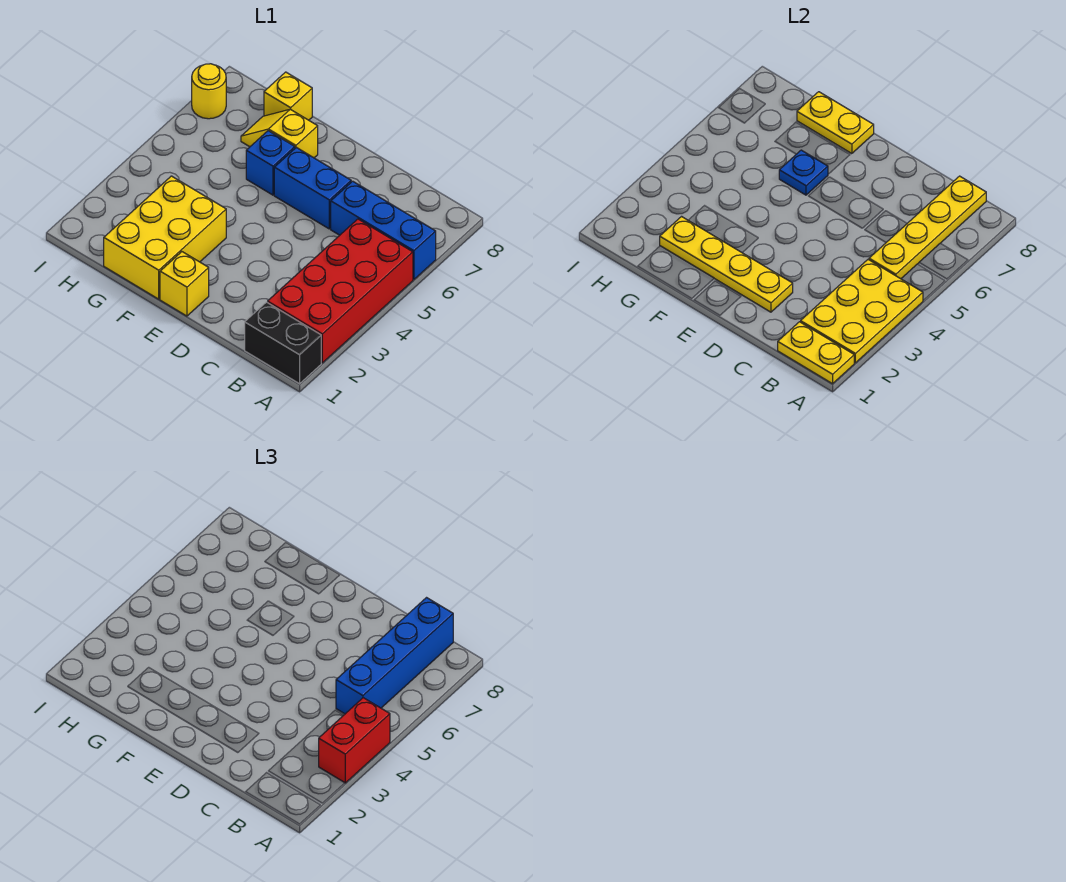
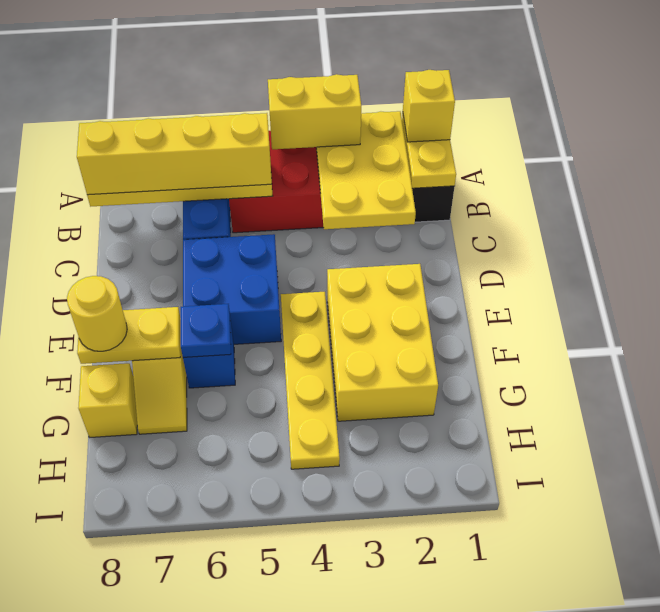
yellow 2x3 plate [801,260,923,363] -> yellow 2x3 plate turned to [316,111,416,229]
red 1x2 brick [319,698,390,783] -> yellow 1x2 brick [268,74,361,149]
blue 1x4 brick [336,598,453,714] -> yellow 1x4 brick [77,113,272,195]
yellow 1x4 plate [660,217,793,312] -> yellow 1x4 plate moved to [281,292,340,469]
blue 1x2 brick [274,147,351,229] -> blue 2x2 brick [183,234,281,344]
yellow 1x1 brick [160,252,209,316] -> yellow 1x1 brick moved to [403,70,455,142]
yellow 2x3 brick [104,176,226,299] -> yellow 2x3 brick turned to [327,264,438,421]
yellow 1x2 plate [797,92,874,154] -> yellow 1x2 plate turned to [77,307,180,364]
yellow 1x1 round brick [192,64,226,119] -> yellow 1x1 round brick moved to [67,276,127,351]

